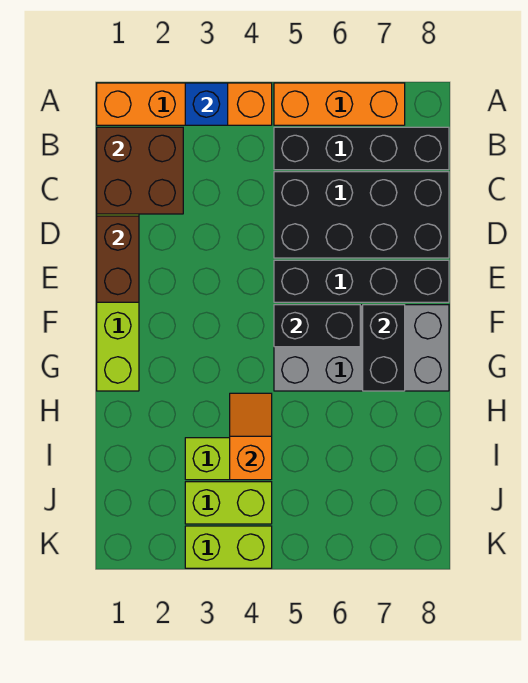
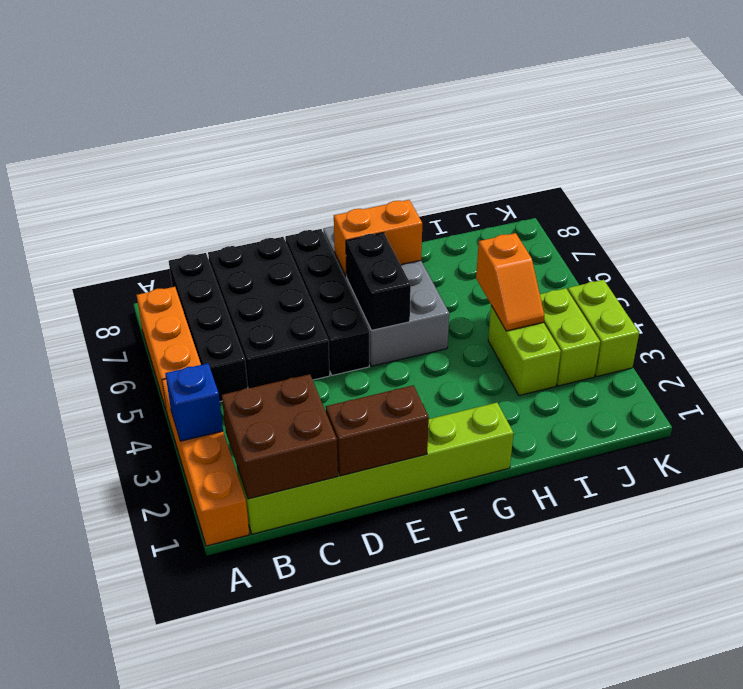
black 1x2 brick [363,305,405,391] -> orange 1x2 brick [334,200,422,276]
orange 1x2 slope [230,393,272,480] -> orange 1x2 slope turned to [476,233,544,331]

